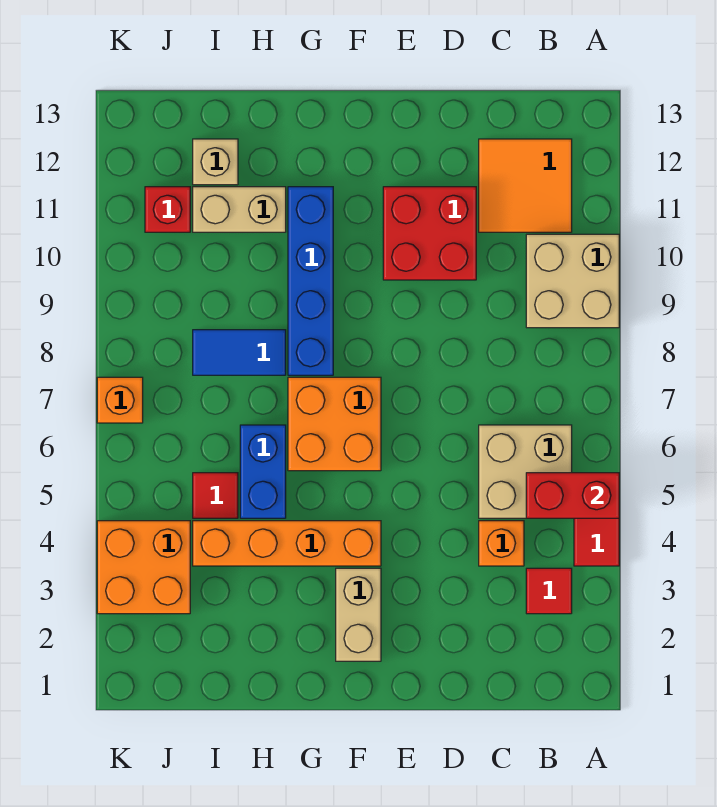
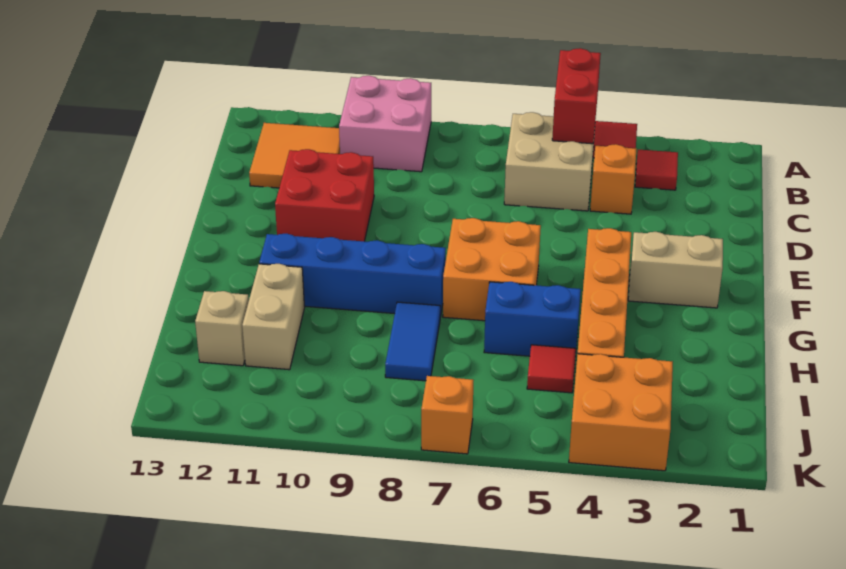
tan 2x2 brick [526,234,619,328] -> pink 2x2 brick [339,76,431,172]
red 1x1 brick [145,187,190,232] -> none

